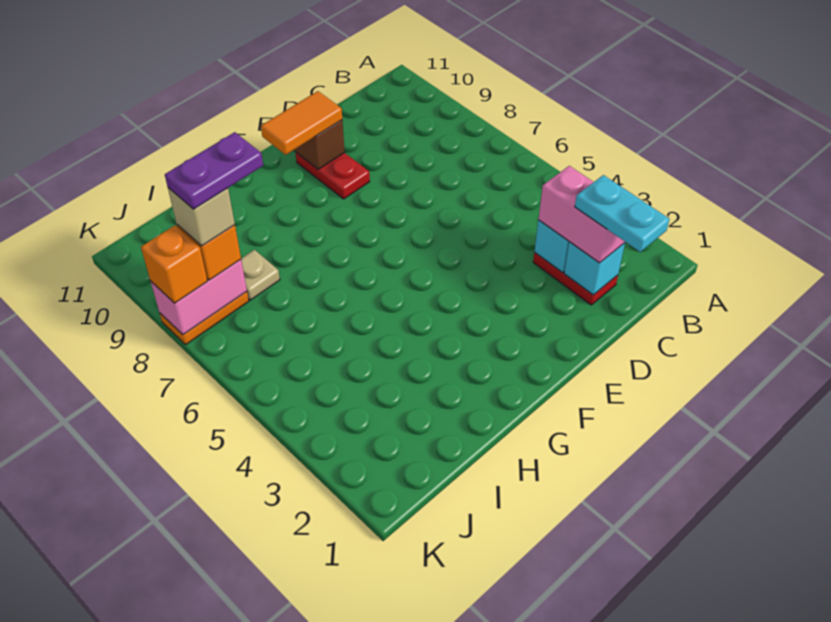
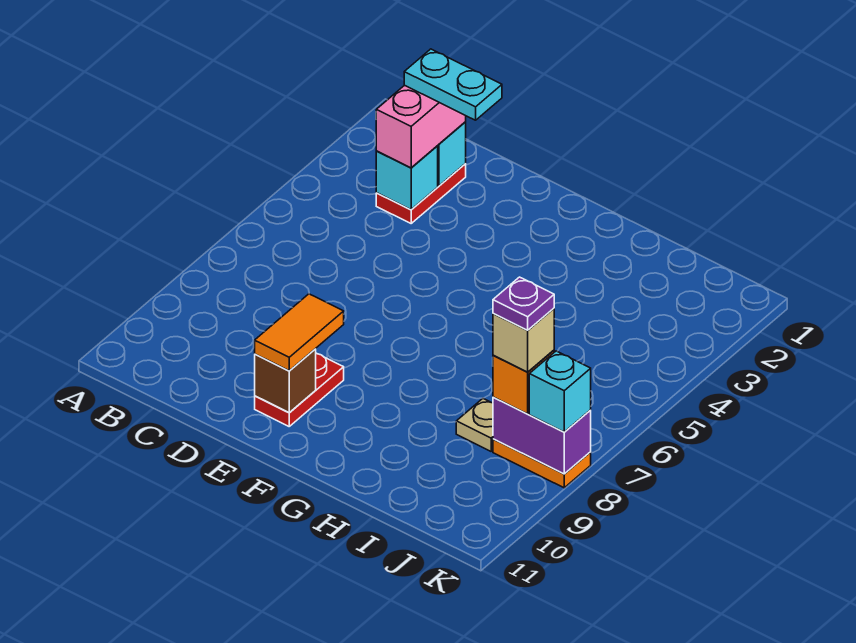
cyan 1x2 plate [575,175,670,252] -> cyan 1x2 plate turned to [404,49,502,120]
orange 1x2 tile [261,91,342,155] -> orange 1x2 tile turned to [255,294,344,371]
purple 1x2 plate [165,132,263,209] -> purple 1x1 plate [493,277,554,330]
pink 1x2 brick [151,260,247,334] -> purple 1x2 brick [493,397,591,474]
orange 1x1 brick [141,225,207,303] -> cyan 1x1 brick [529,351,591,432]

